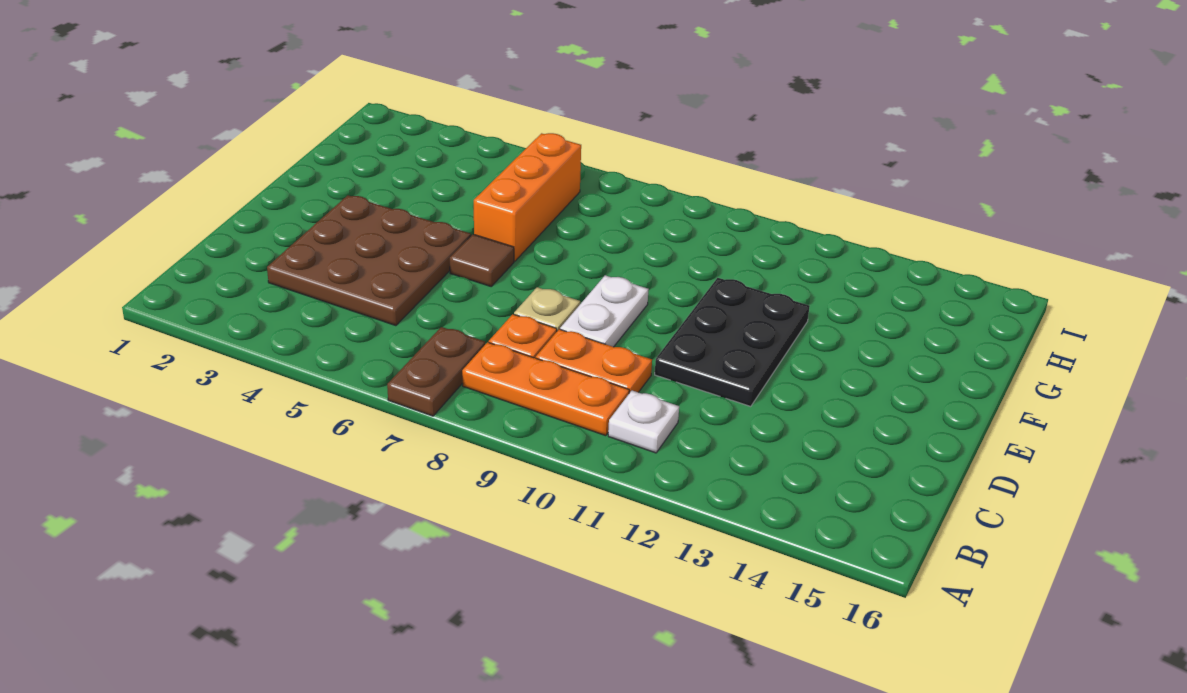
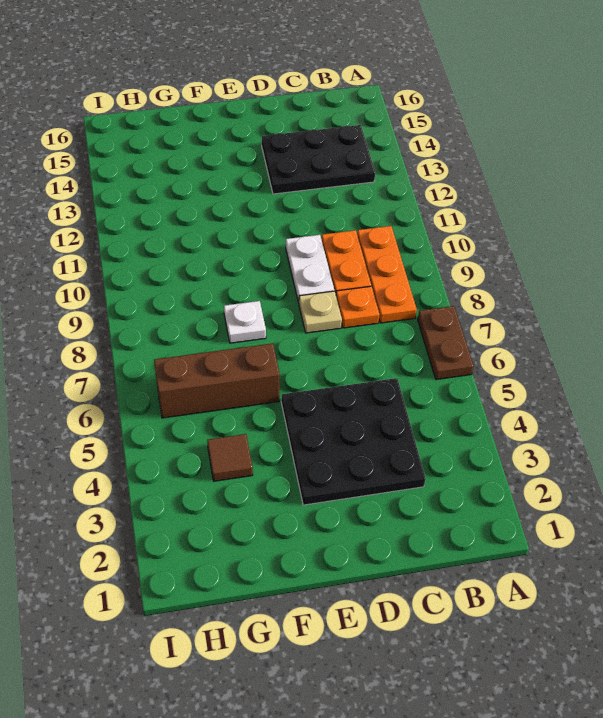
brown 1x2 plate [387,327,485,416] -> brown 1x2 plate turned to [418,306,474,380]
white 1x1 plate [608,391,679,453] -> white 1x1 plate moved to [224,301,266,343]
brown 3x3 plate [267,195,471,326] -> black 3x3 plate [281,378,426,505]
white 1x2 plate [560,275,649,347] -> white 1x2 plate turned to [286,235,334,303]
black 2x3 plate [655,278,810,406] -> black 2x3 plate moved to [262,125,375,194]
brown 1x1 tile [450,234,514,286] -> brown 1x1 tile moved to [207,434,253,481]
orange 1x3 brick [474,133,581,261] -> brown 1x3 brick [154,343,280,418]

